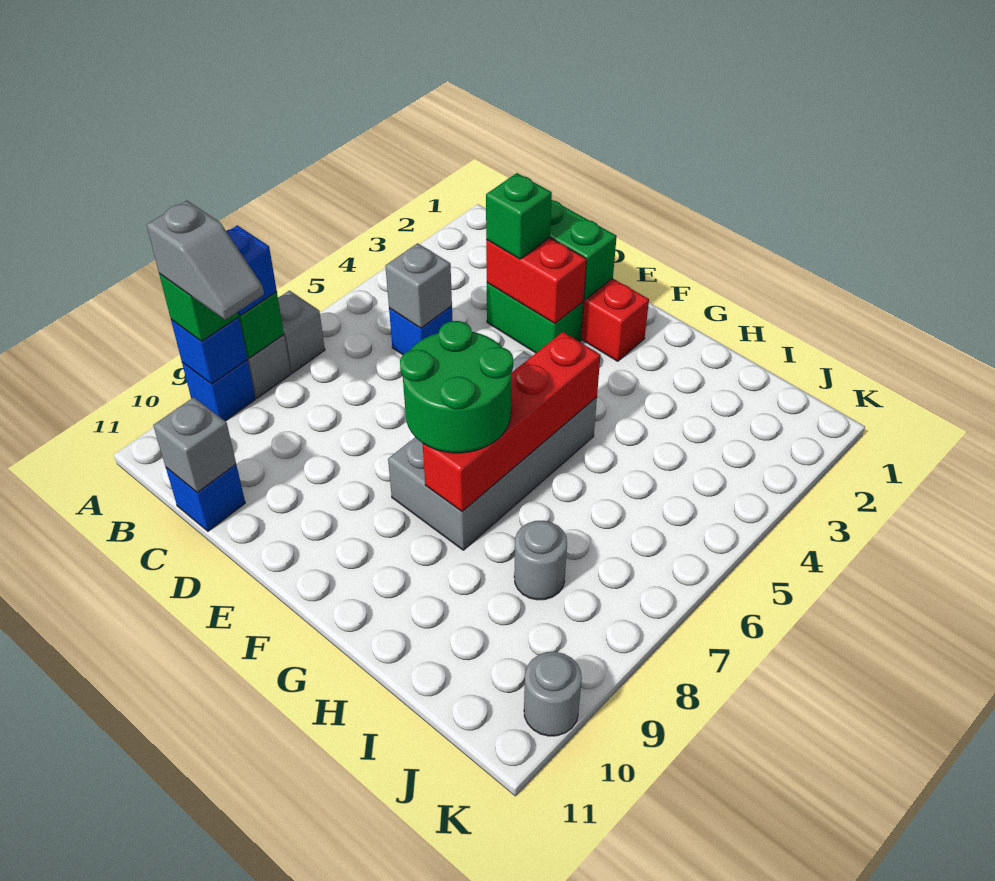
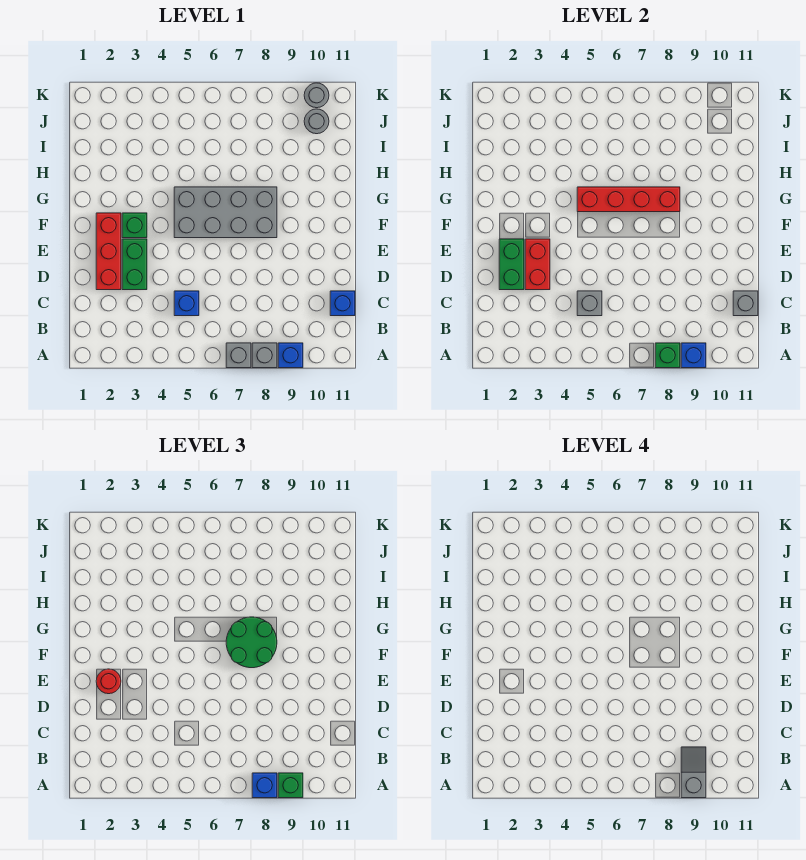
green 1x1 brick [486,173,552,259] -> green 1x1 brick moved to [122,213,147,238]
none -> red 1x1 round brick [96,669,121,694]
grey 1x1 round brick [514,521,567,600] -> grey 1x1 round brick moved to [304,109,329,134]

